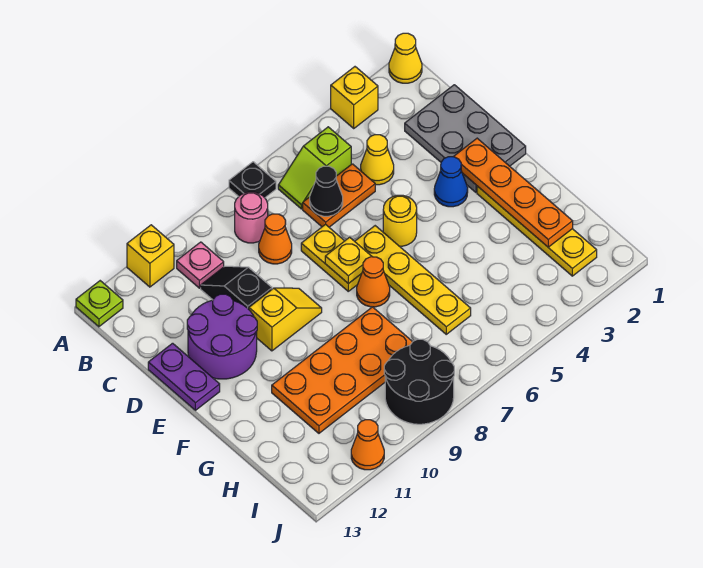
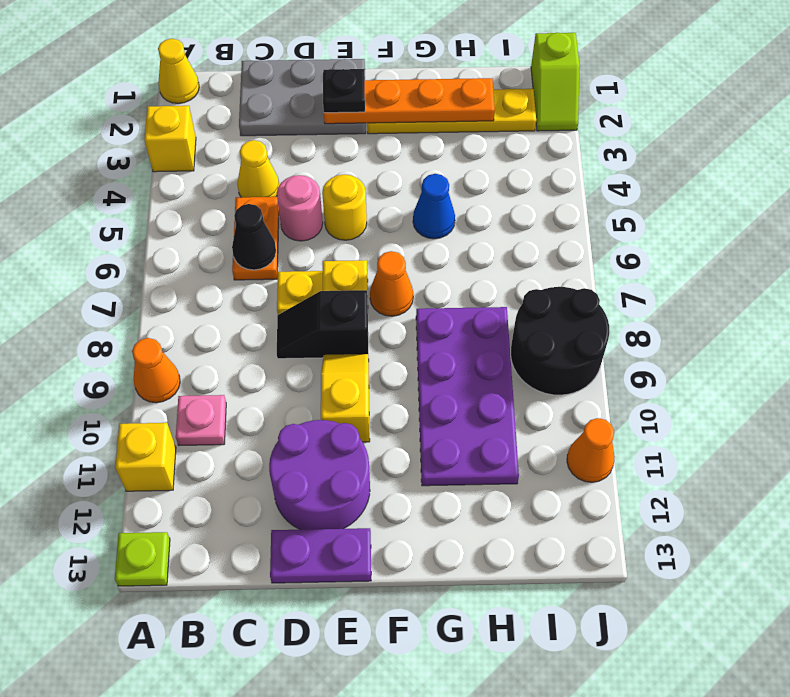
black 1x1 plate [229,162,276,198] -> black 1x1 plate moved to [323,69,365,113]
lime 1x2 slope [278,127,351,209] -> lime 1x2 slope moved to [531,33,580,131]
pink 1x1 round brick [235,192,268,243] -> pink 1x1 round brick moved to [277,175,323,241]
orange 1x1 cone [259,214,292,264] -> orange 1x1 cone moved to [132,338,180,403]
black 1x2 slope [201,266,272,309] -> black 1x2 slope moved to [277,290,368,359]
blue 1x1 cone [434,157,468,207] -> blue 1x1 cone moved to [413,174,455,239]
yellow 1x4 plate [355,226,471,334] -> none
orange 2x4 plate [272,307,412,433] -> purple 2x4 plate [416,307,519,486]

